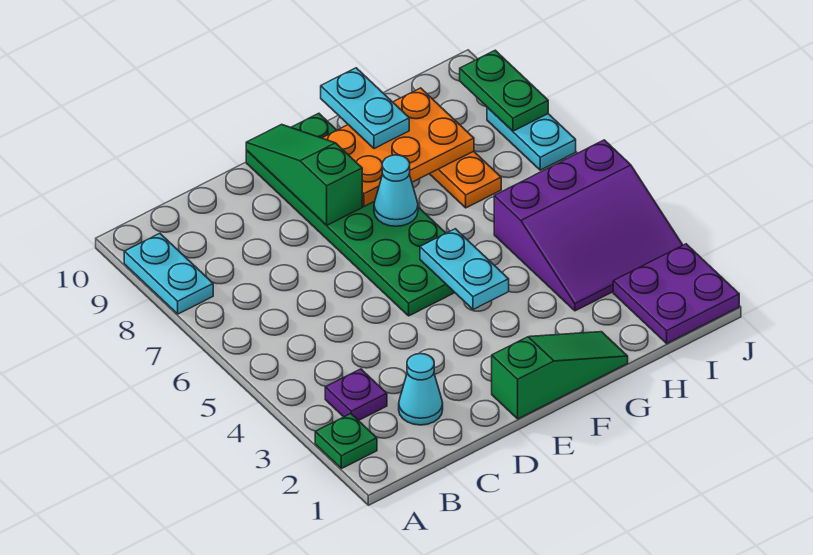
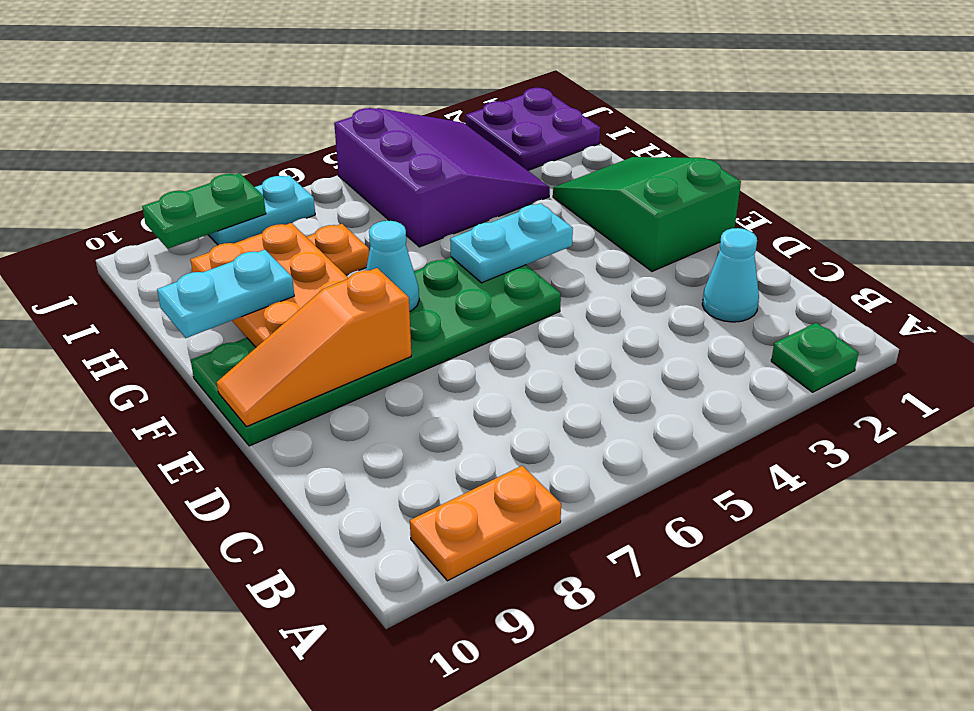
cyan 1x2 plate [124,233,213,314] -> orange 1x2 plate [410,466,561,581]
purple 1x1 plate [325,369,387,421] -> none
green 1x3 slope [492,332,628,419] -> green 2x3 slope [553,157,741,271]
green 1x3 slope [246,124,362,225] -> orange 1x3 slope [217,268,411,427]

